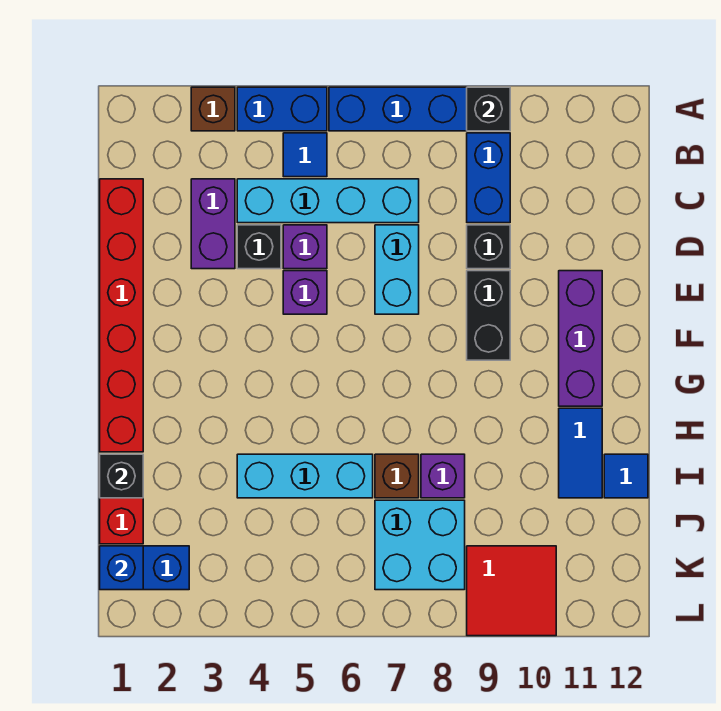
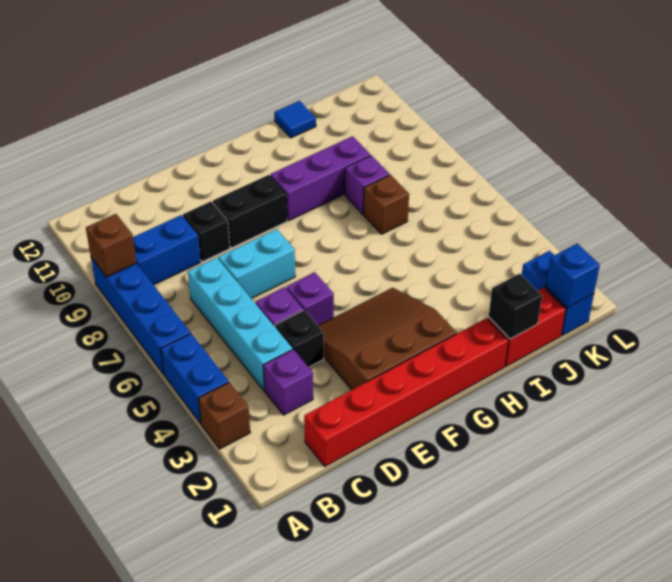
black 1x1 brick [467,87,510,131] -> brown 1x1 brick [86,214,137,277]
blue 1x1 tile [283,133,327,177] -> none
purple 1x2 brick [191,179,235,269] -> purple 1x1 brick [263,349,313,415]
none -> brown 3x3 slope [318,288,457,390]
purple 1x3 brick [559,271,602,406] -> purple 1x3 brick moved to [271,136,370,220]
blue 1x2 tile [559,408,602,498] -> none
cyan 1x3 brick [237,454,373,498] -> none
cyan 2x2 brick [375,500,465,590] -> none
red 2x2 tile [467,546,556,636] -> none

